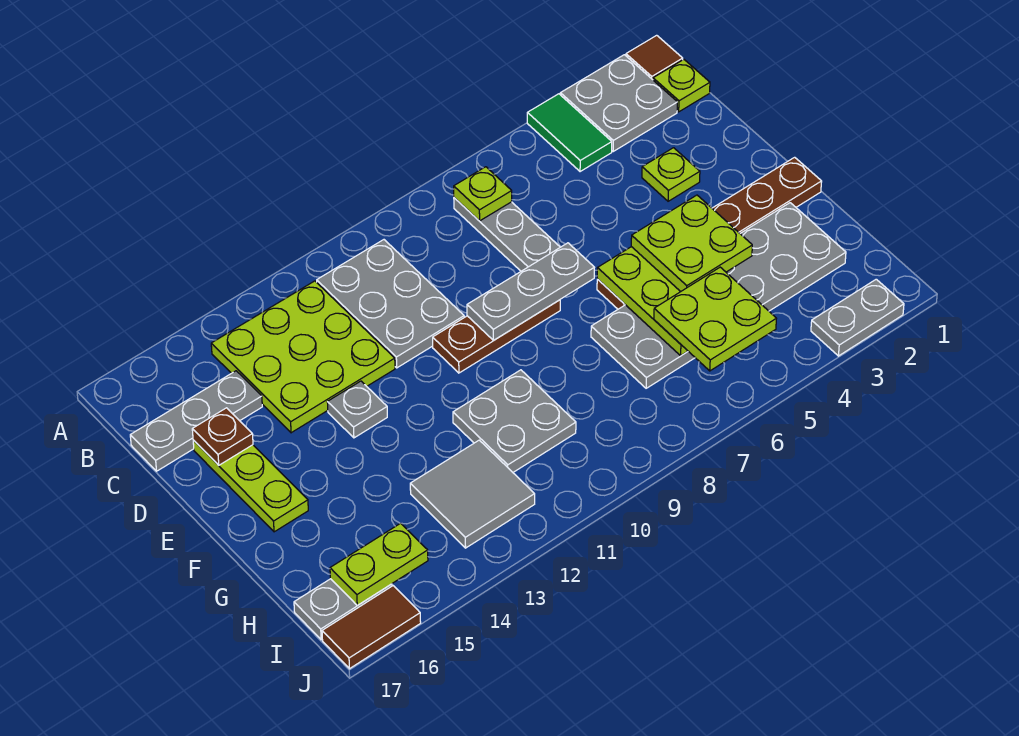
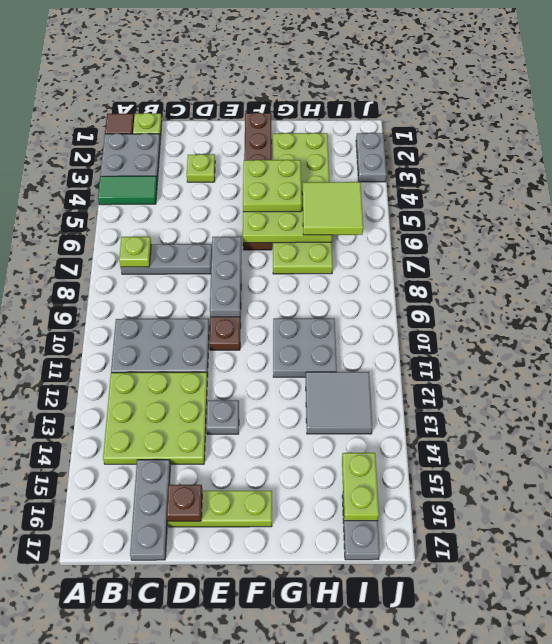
grey 2x6 plate [591,203,846,388] -> lime 2x6 plate [273,133,333,274]
lime 2x2 plate [654,267,777,371] -> lime 2x2 tile [302,182,363,235]
brown 1x2 tile [322,586,421,669] -> none

